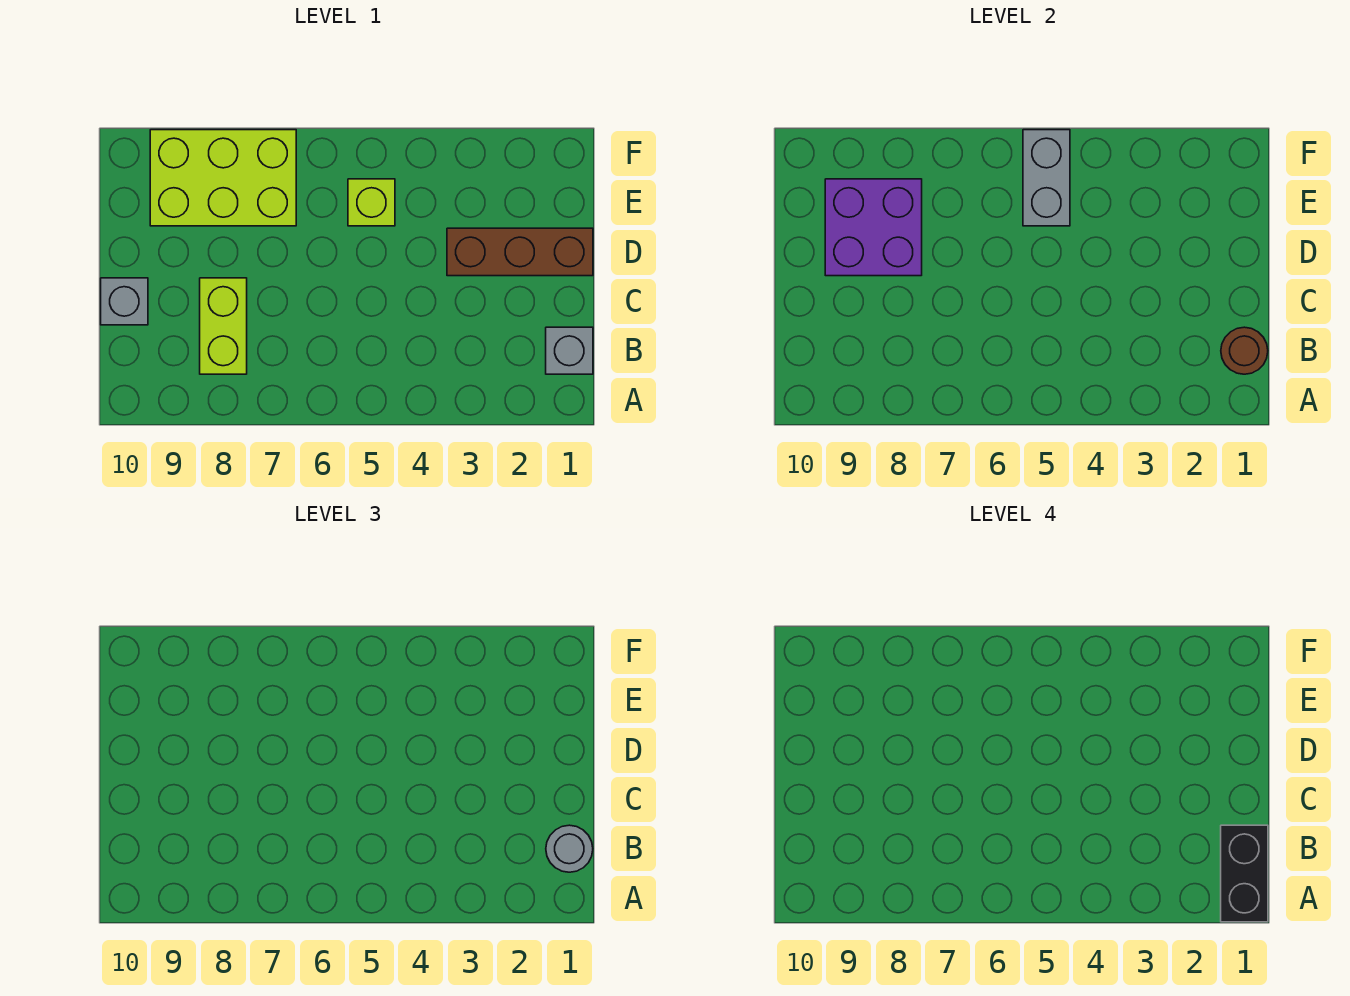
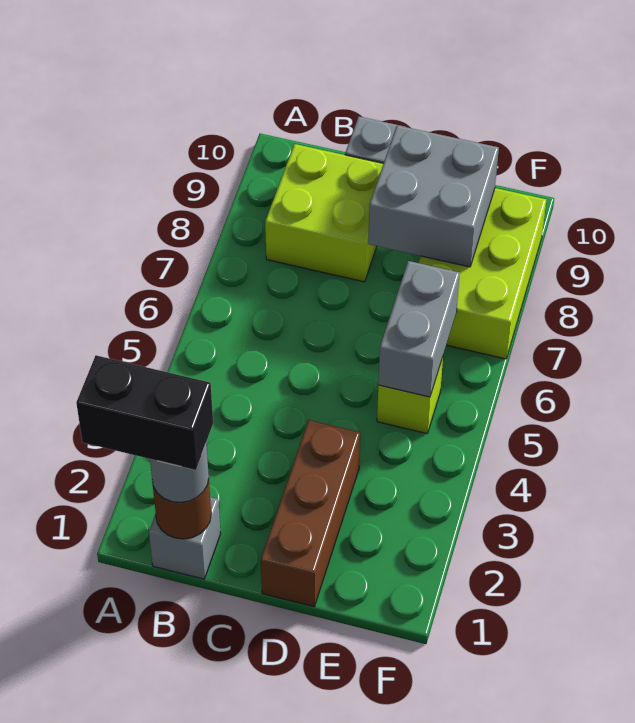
lime 1x2 brick [200,278,247,374] -> lime 2x2 brick [265,144,383,282]
purple 2x2 brick [825,179,922,276] -> grey 2x2 brick [368,125,499,267]
grey 1x2 brick [1023,130,1070,226] -> grey 1x2 brick turned to [378,261,460,397]

